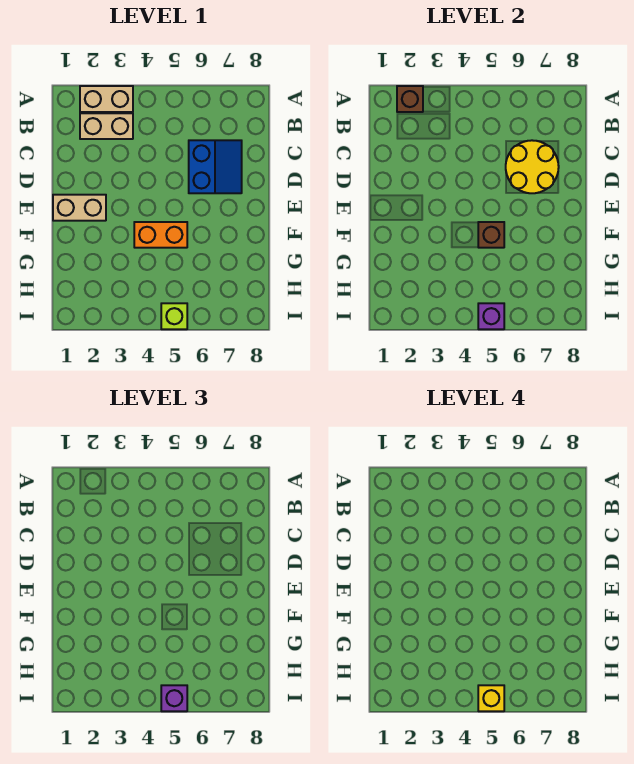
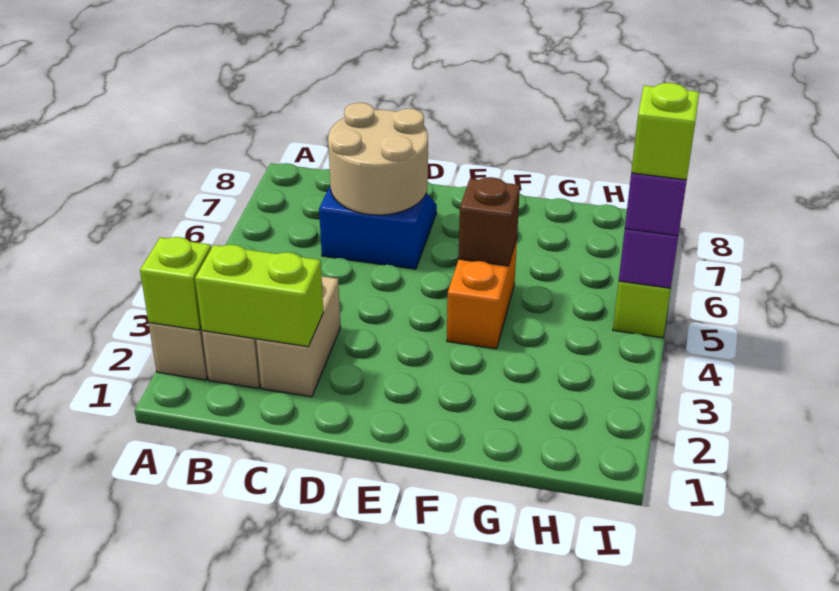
brown 1x1 brick [397,86,423,112] -> lime 1x1 brick [140,237,211,330]
none -> lime 1x2 brick [195,245,324,347]
yellow 2x2 round brick [506,140,559,193] -> tan 2x2 round brick [328,103,428,215]
tan 1x2 brick [53,195,106,221] -> tan 1x2 brick moved to [256,276,341,397]
yellow 1x1 brick [478,685,504,711] -> lime 1x1 brick [631,83,699,180]

